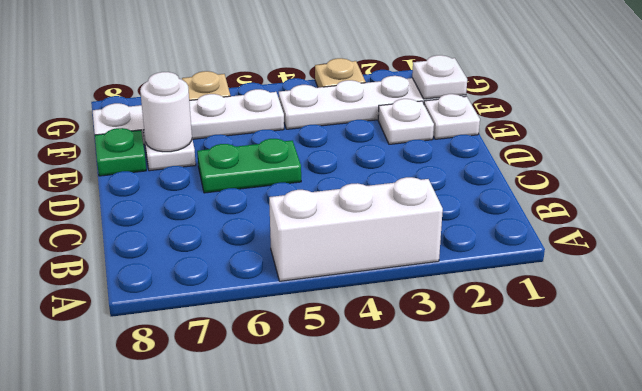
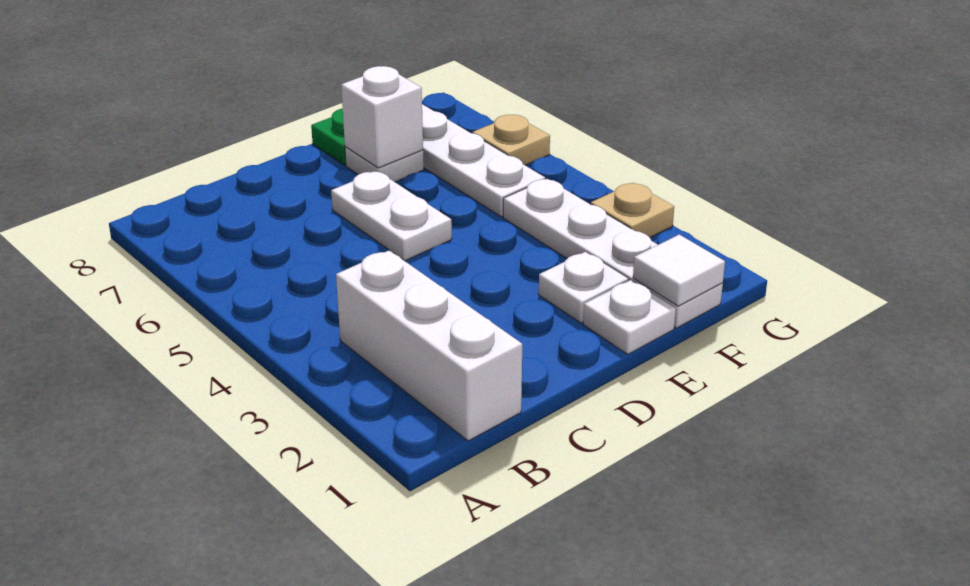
white 1x3 brick [269,177,443,281] -> white 1x3 brick moved to [336,250,522,441]
green 1x2 plate [197,139,301,193] -> white 1x2 plate [331,171,452,261]
white 1x1 round brick [140,72,192,152] -> white 1x1 brick [341,66,423,168]
white 1x1 plate [412,55,467,99] -> white 1x1 tile [633,235,725,306]

